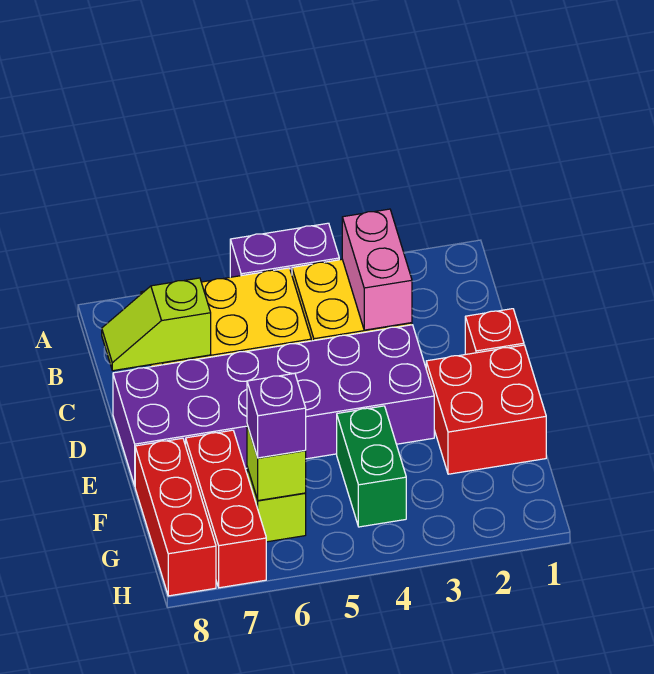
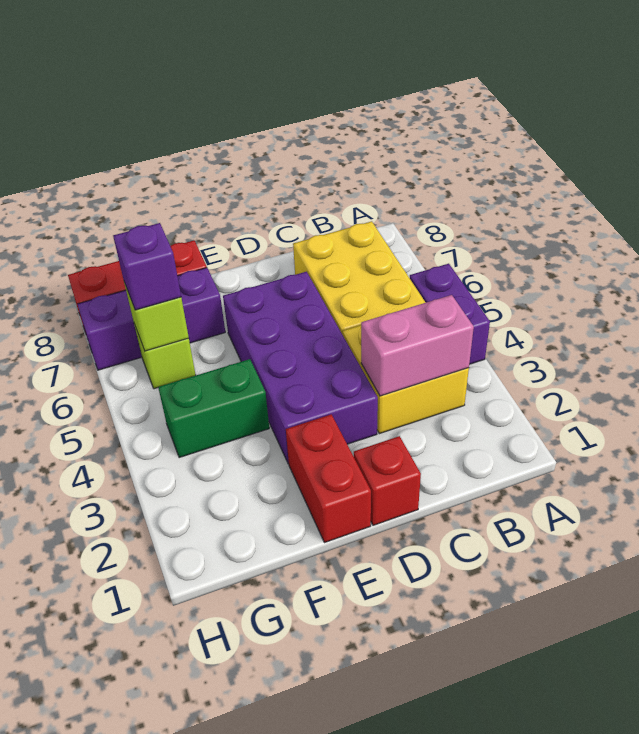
lime 1x2 slope [102,278,211,371] -> none
purple 2x6 brick [113,325,434,486] -> purple 2x4 brick [223,272,378,464]
red 2x2 brick [426,345,546,474] -> red 1x2 brick [286,414,371,543]
red 1x3 brick [186,430,266,588] -> purple 1x3 brick [77,268,225,370]

